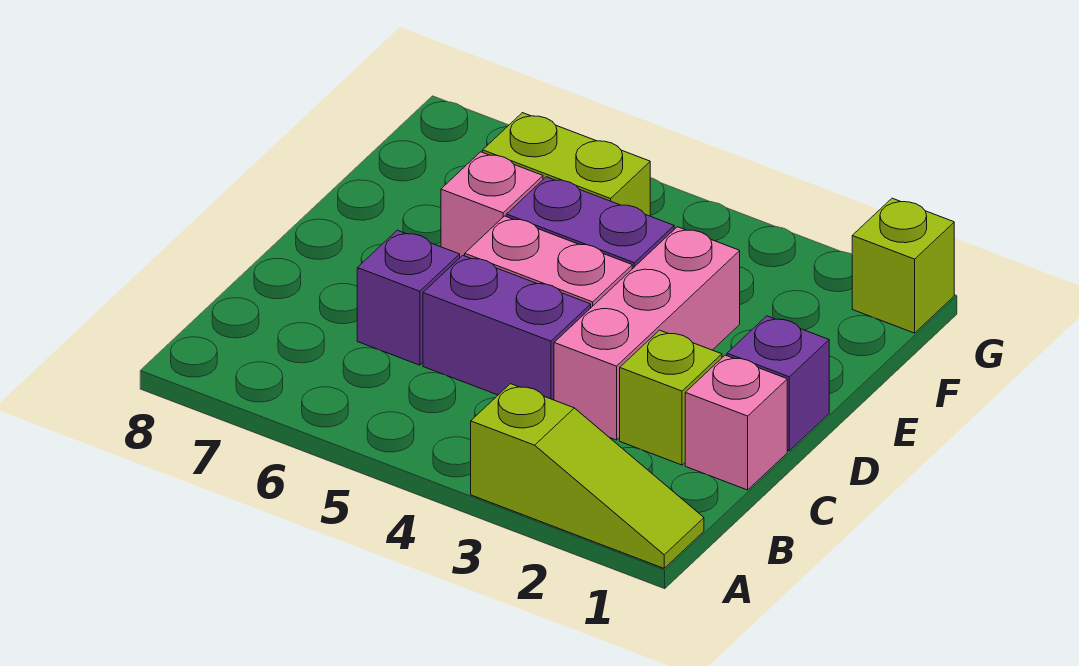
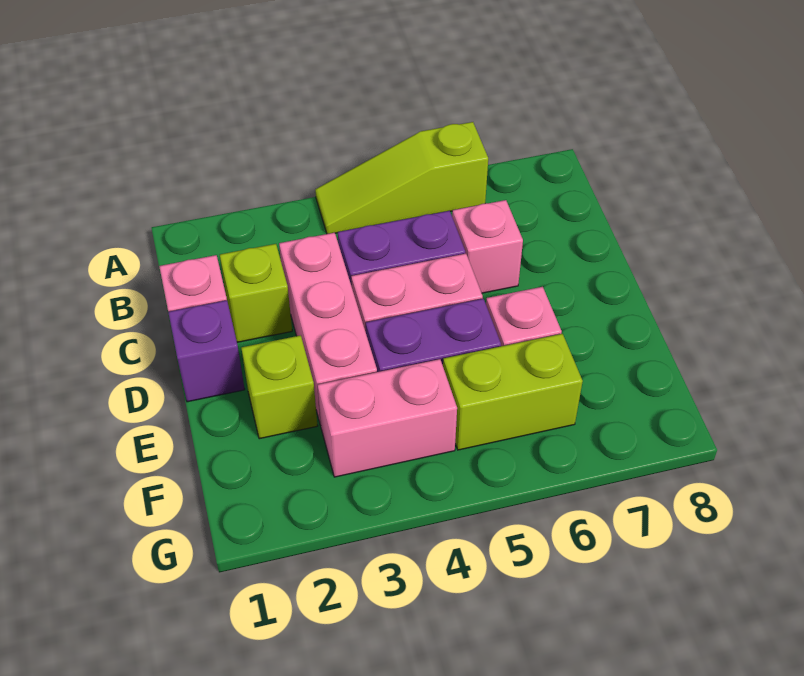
lime 1x3 slope [471,384,704,568] -> lime 1x3 slope moved to [315,122,488,234]
purple 1x1 brick [357,230,460,365] -> pink 1x1 brick [452,200,523,293]
none -> pink 1x2 brick [318,359,457,477]
lime 1x1 brick [852,198,954,333] -> lime 1x1 brick moved to [241,335,317,439]

